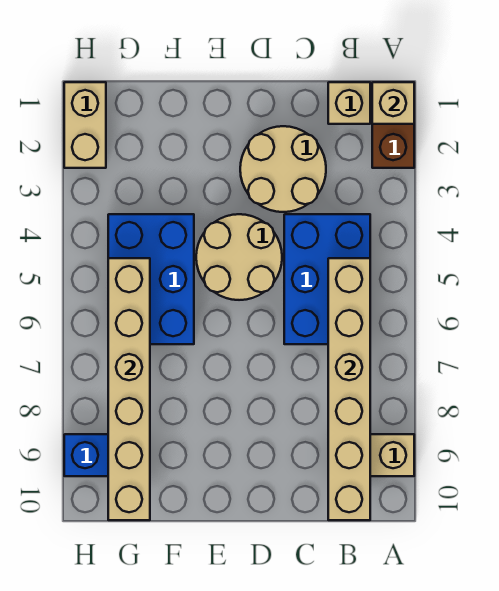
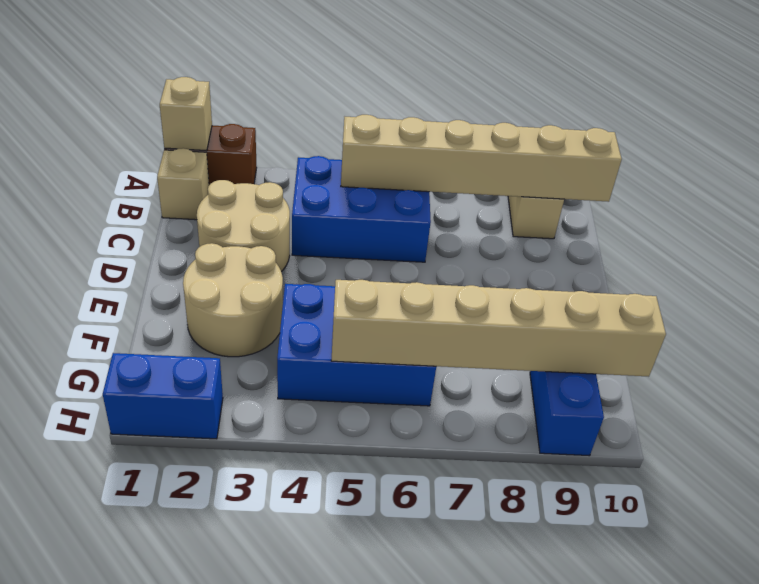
tan 2x2 round brick [196,214,282,300] -> tan 2x2 round brick moved to [183,243,283,357]
tan 1x2 brick [64,82,106,168] -> blue 1x2 brick [103,353,223,439]

